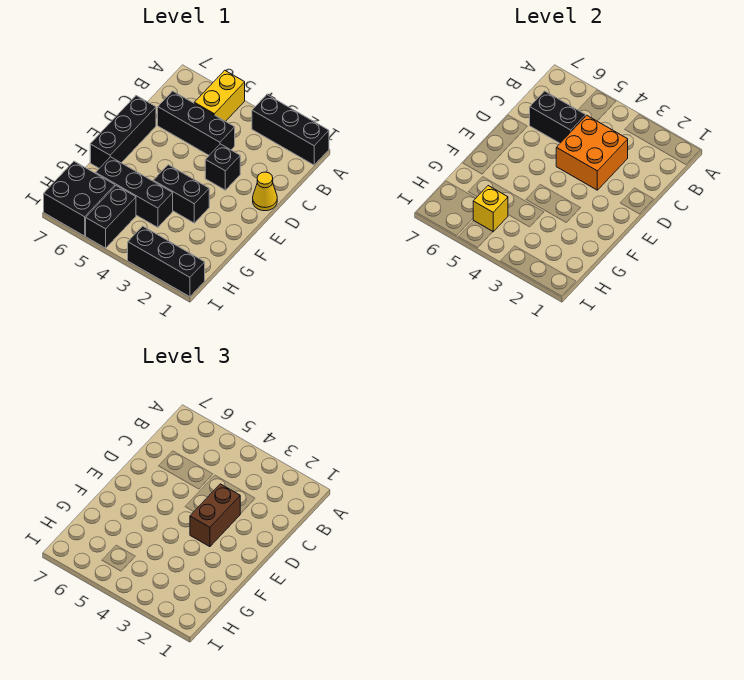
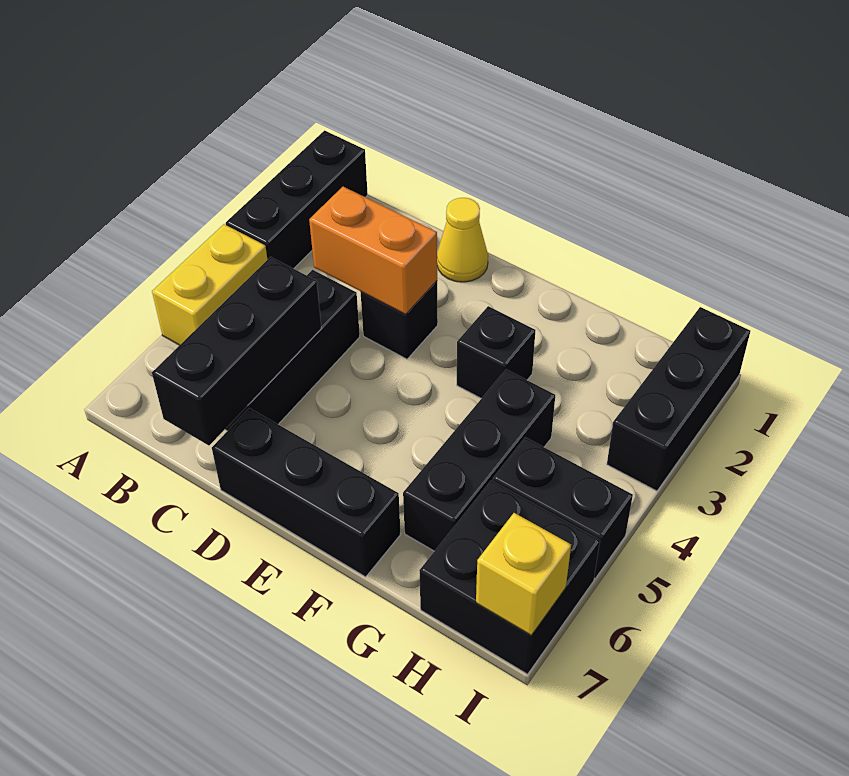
yellow 1x2 brick [194,70,245,121] -> yellow 1x2 brick turned to [152,224,267,345]
orange 2x2 brick [556,115,628,190] -> orange 1x2 brick [309,187,437,314]
black 1x2 brick [530,91,586,143] -> black 1x3 brick [152,257,321,445]
brown 1x2 brick [190,484,240,547] -> none
black 1x2 brick [153,165,209,223] -> black 1x1 brick [457,306,536,398]
yellow 1x1 brick [473,186,508,232] -> yellow 1x1 brick moved to [476,513,571,635]

